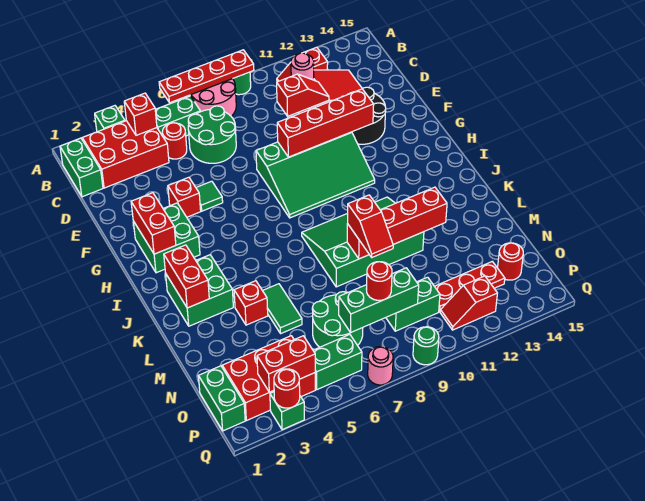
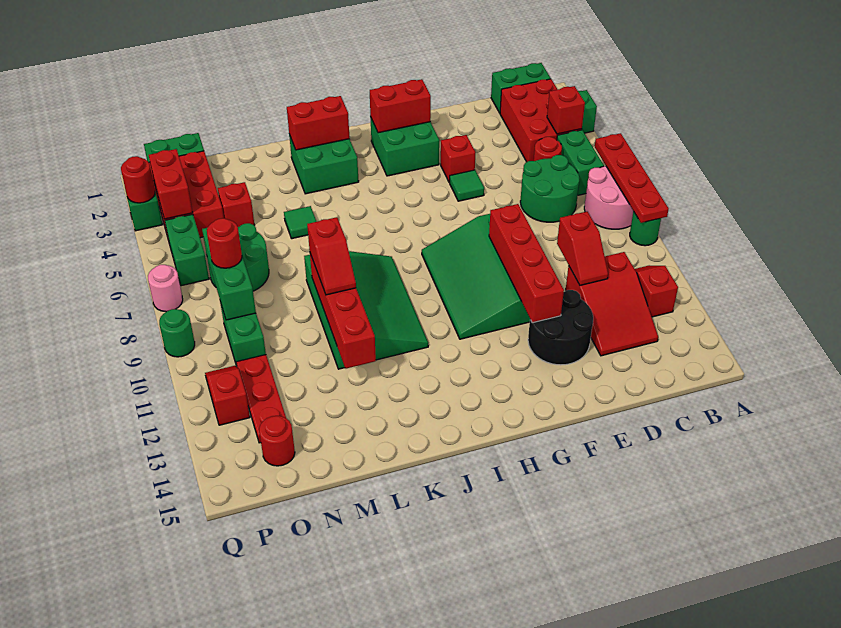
pink 1x1 round brick [291,53,314,80] -> none
red 1x1 brick [234,281,268,325] -> red 1x1 brick moved to [218,182,255,227]
green 1x2 tile [263,284,302,333] -> green 1x1 tile [284,206,317,239]
red 1x2 slope [348,195,393,257] -> red 1x2 slope turned to [307,217,356,295]

